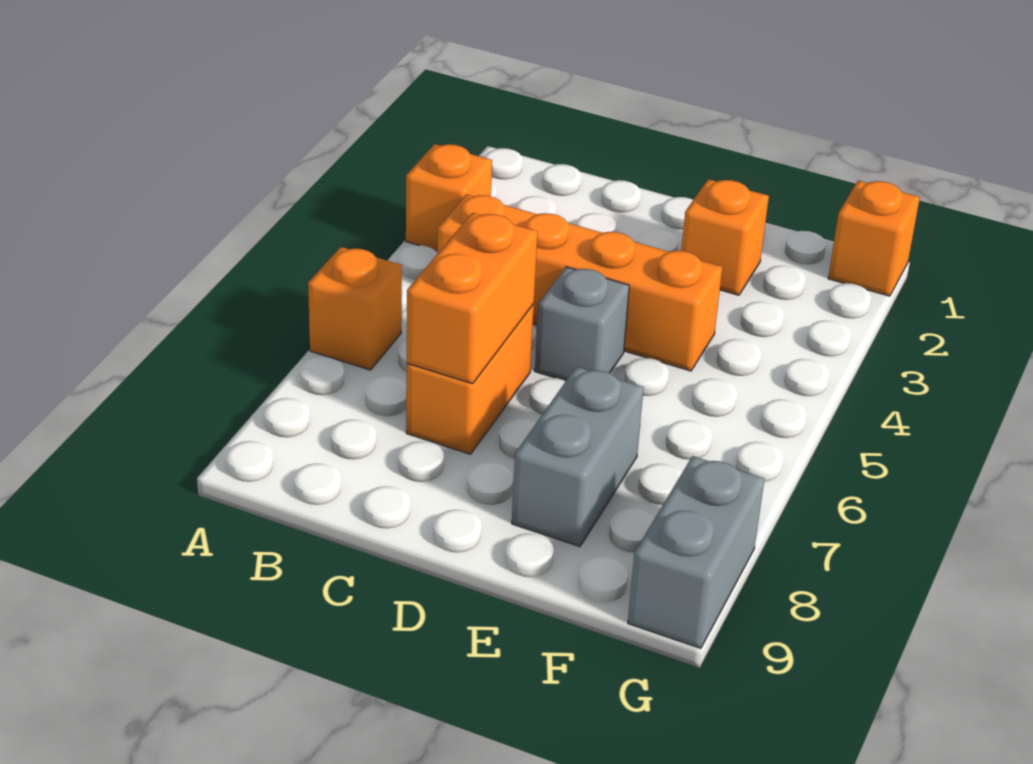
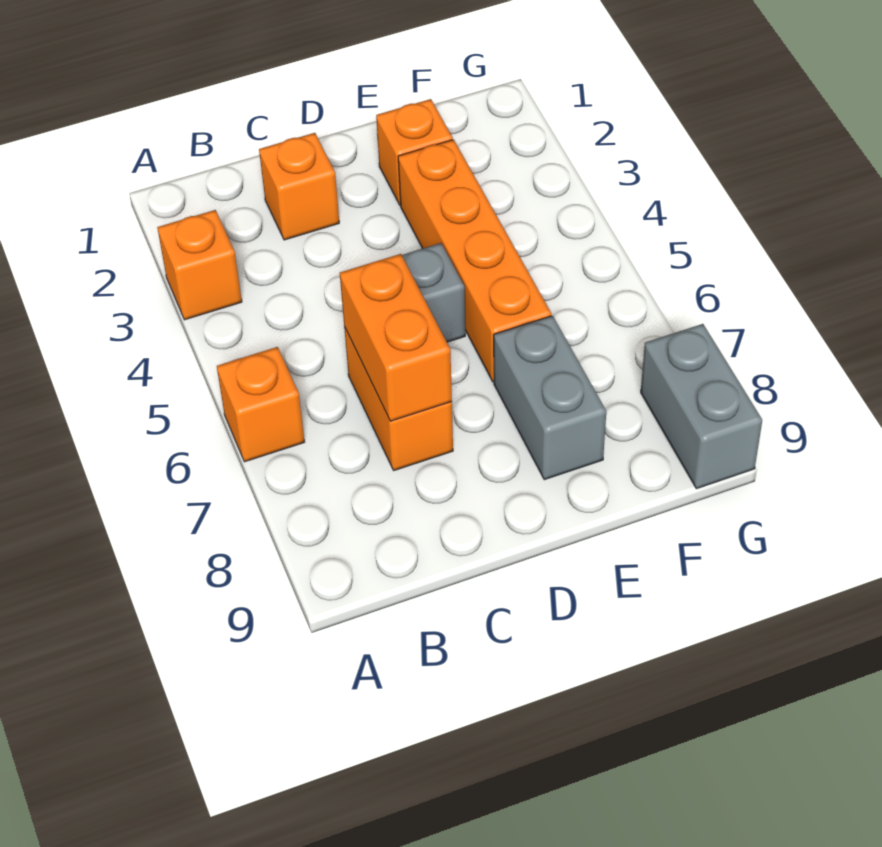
orange 1x4 brick [437,194,722,371] -> orange 1x4 brick turned to [398,140,551,382]
orange 1x1 brick [828,181,920,296] -> orange 1x1 brick moved to [259,133,339,240]

